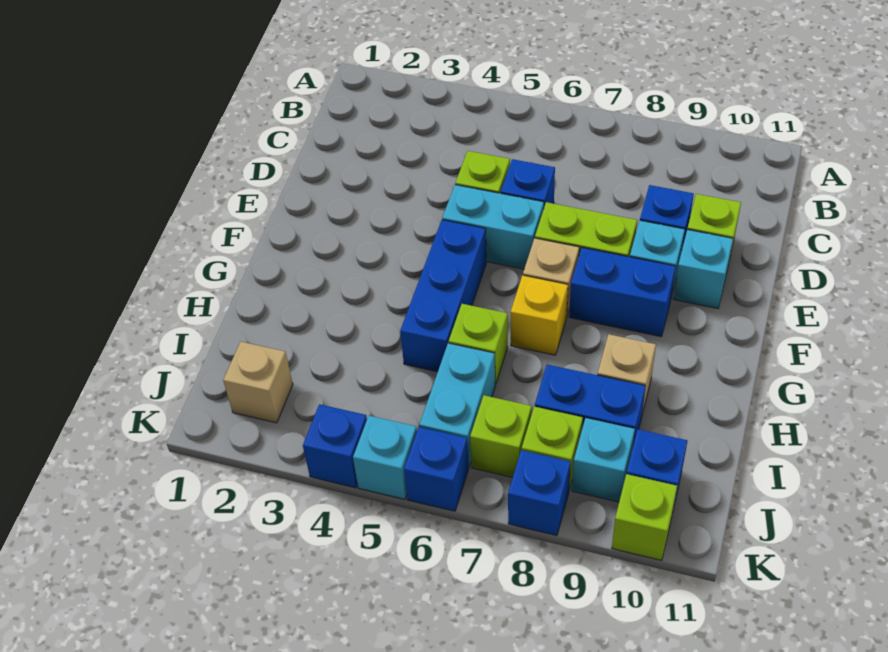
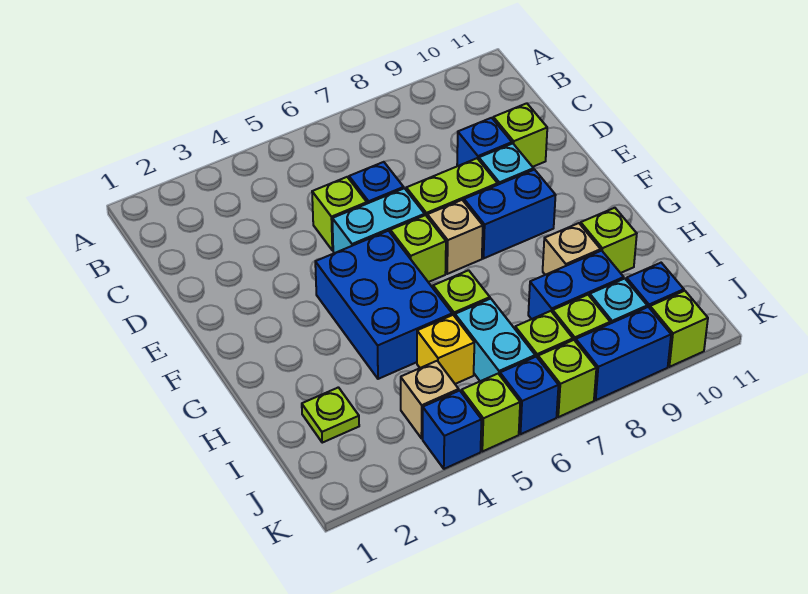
cyan 1x1 brick [673,230,733,309] -> none
blue 1x3 brick [400,220,486,372] -> blue 2x3 brick [315,231,452,379]
none -> lime 1x1 brick [390,215,446,282]
yellow 1x1 brick [510,275,568,355] -> yellow 1x1 brick moved to [417,315,474,384]
none -> lime 1x1 brick [581,208,637,273]
none -> lime 1x1 plate [302,387,359,443]
tan 1x1 brick [223,342,293,423] -> tan 1x1 brick moved to [401,361,459,438]
cyan 1x1 brick [353,416,417,499] -> lime 1x1 brick [462,374,520,452]
none -> lime 1x1 brick [538,340,596,417]
blue 1x1 brick [508,450,571,535] -> blue 1x2 brick [576,307,671,400]

